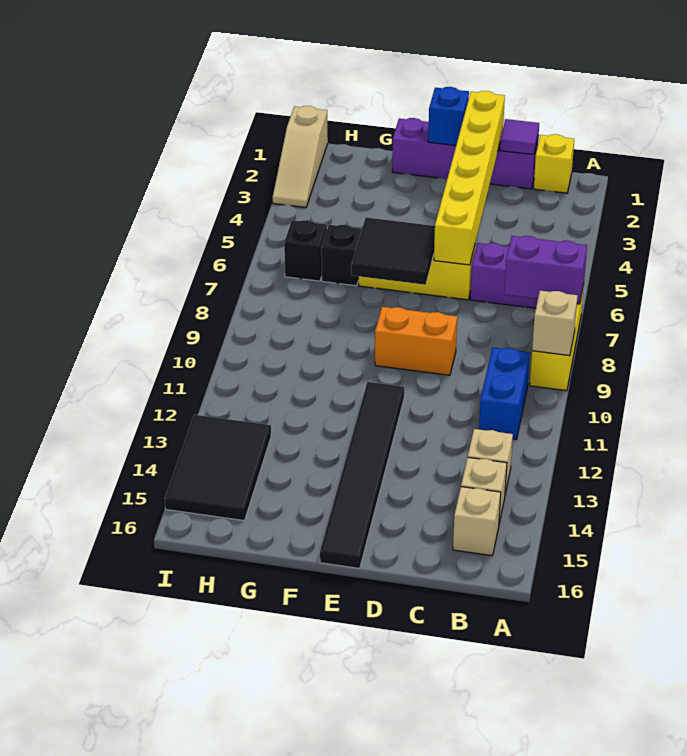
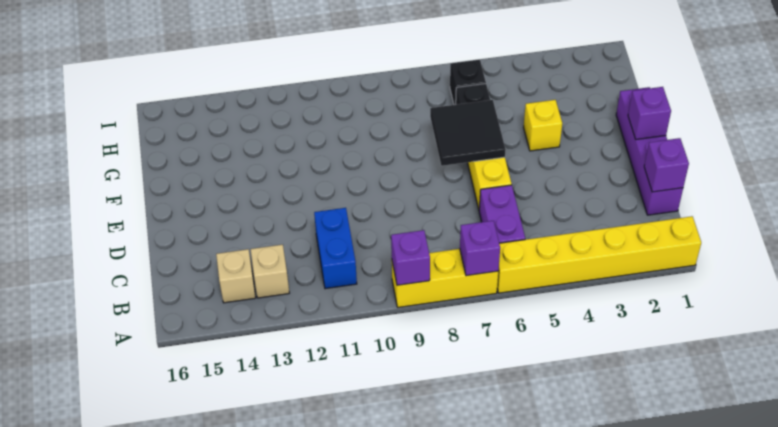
purple 1x2 brick [504,236,587,304] -> purple 1x1 brick [460,221,500,276]
tan 1x1 brick [532,291,578,356] -> purple 1x1 brick [391,230,430,285]
yellow 1x1 brick [534,134,574,193] -> yellow 1x1 brick moved to [524,100,562,151]
blue 1x2 brick [479,347,530,439] -> blue 1x2 brick turned to [314,208,357,289]
tan 1x1 brick [453,487,501,556] -> none
purple 1x1 tile [500,119,539,155] -> purple 1x1 brick [644,138,689,192]
yellow 1x6 brick [434,91,505,265] -> yellow 1x6 brick moved to [497,216,701,293]
orange 1x2 brick [375,307,457,375] -> none
blue 1x1 brick [428,87,469,146] -> purple 1x1 brick [628,87,671,139]
black 1x6 tile [320,382,404,568] -> none
black 2x3 tile [165,415,271,520] -> none
tan 1x3 slope [273,106,328,207] -> none

